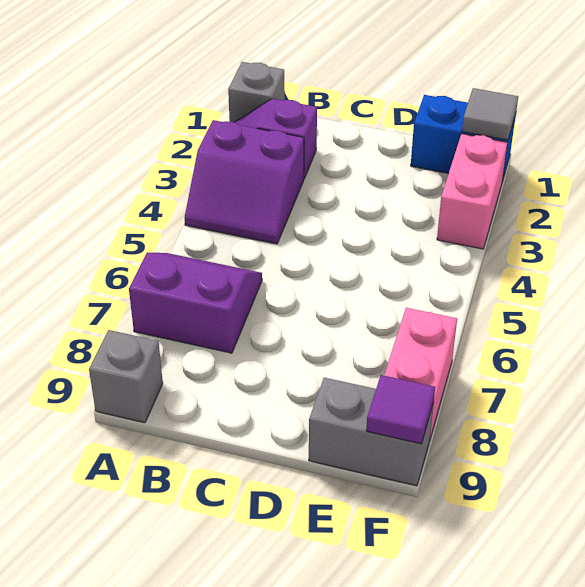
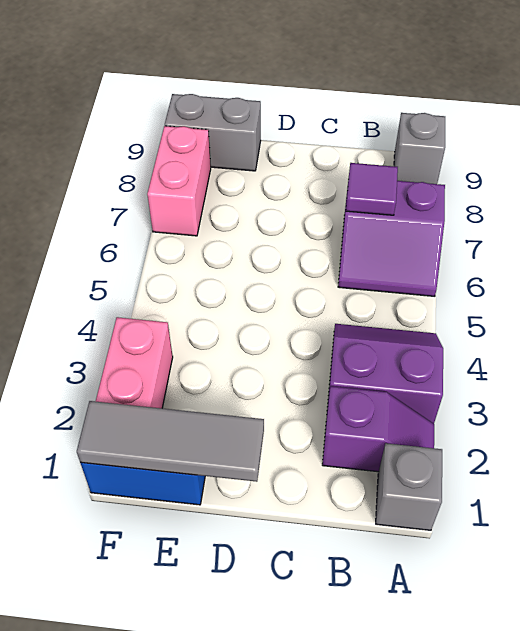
grey 1x1 tile [462,88,518,140] -> grey 1x3 tile [77,401,264,482]
purple 1x1 tile [366,375,435,444] -> purple 1x1 tile moved to [346,163,398,215]

